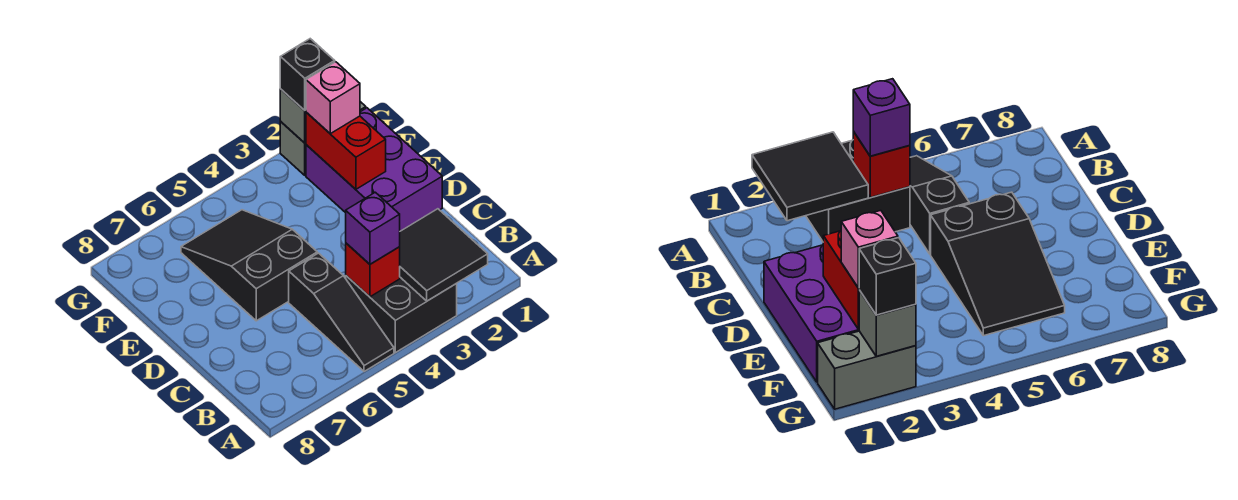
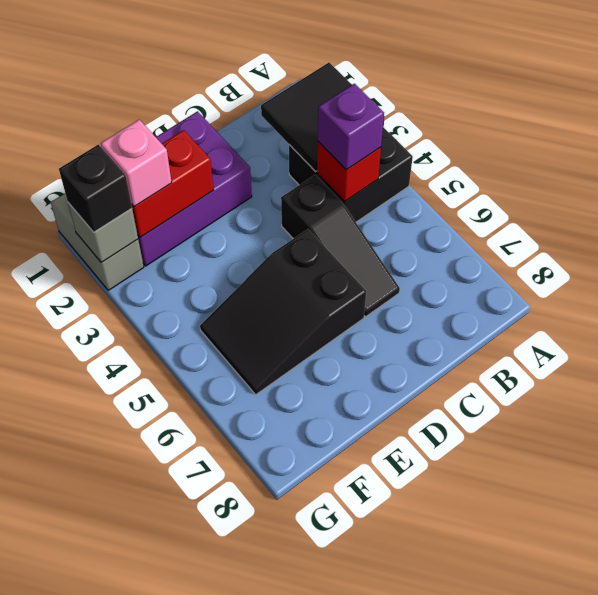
black 1x3 slope [289,253,394,371] -> black 1x3 slope turned to [281,175,400,316]

